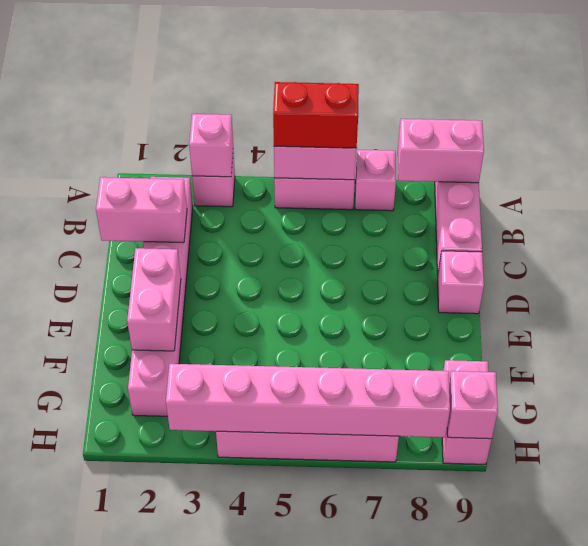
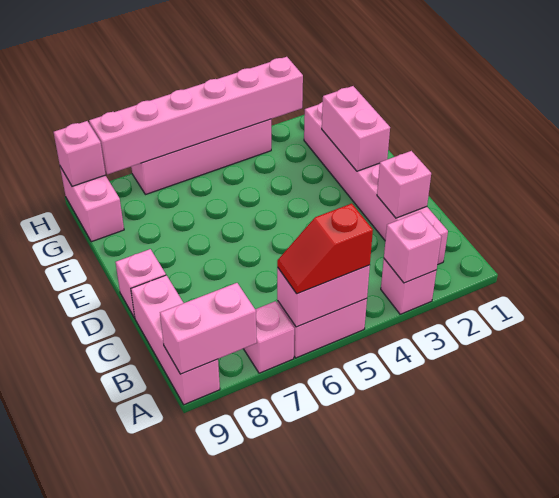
red 1x2 brick [273,82,359,148] -> red 1x2 slope [277,204,373,294]
pink 1x2 brick [96,177,187,243] -> pink 1x1 brick [377,151,431,218]

